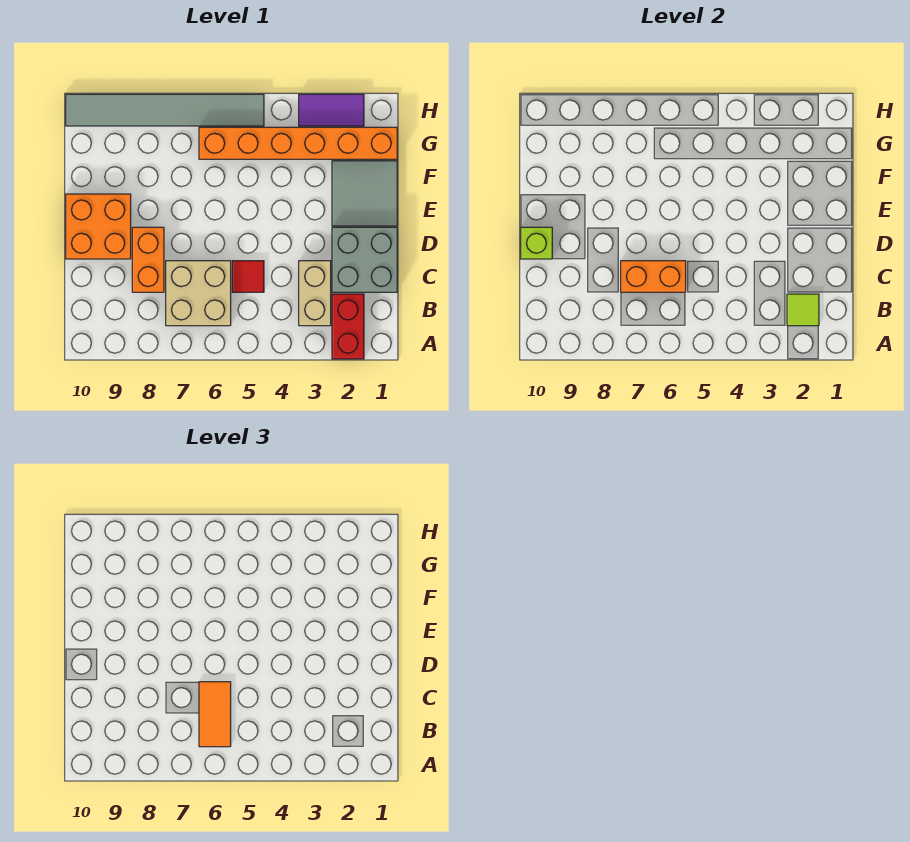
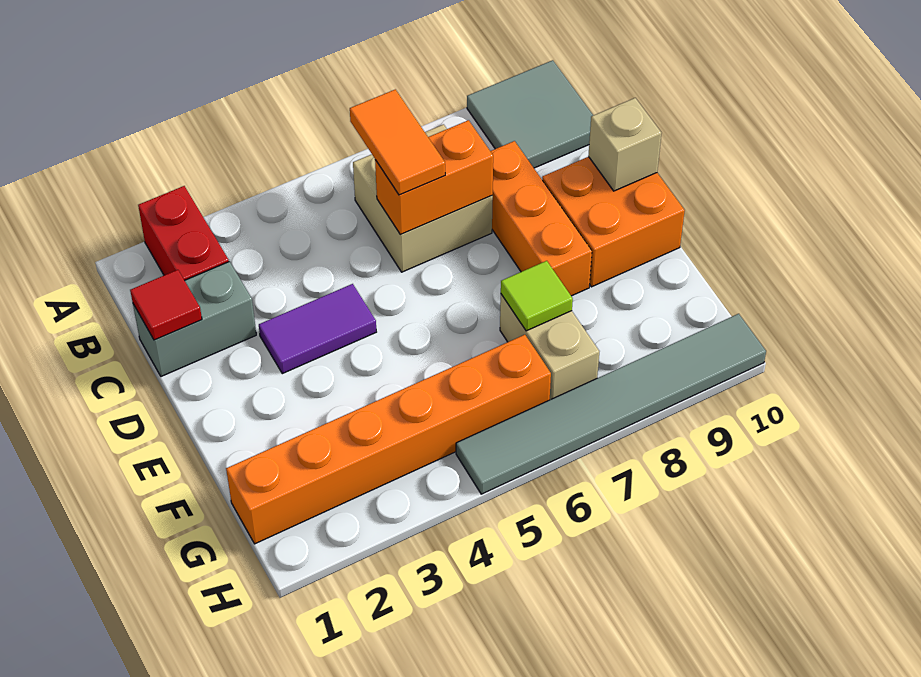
lime 1x1 tile [787,294,819,326] -> lime 1x1 tile moved to [501,261,573,331]
tan 1x2 brick [299,261,331,326] -> tan 1x2 brick moved to [500,294,599,400]
grey 2x2 brick [332,227,397,292] -> grey 1x2 brick [133,262,256,376]
red 1x1 tile [232,261,264,292] -> red 1x1 tile moved to [130,270,202,340]
orange 1x2 brick [132,227,164,292] -> orange 1x3 brick [490,141,592,296]
lime 1x1 brick [521,227,552,259] -> tan 1x1 brick [588,98,661,191]
grey 2x2 tile [332,161,397,226] -> grey 2x2 tile moved to [467,60,593,168]
purple 1x2 tile [299,94,364,126] -> purple 1x2 tile moved to [259,284,376,374]

